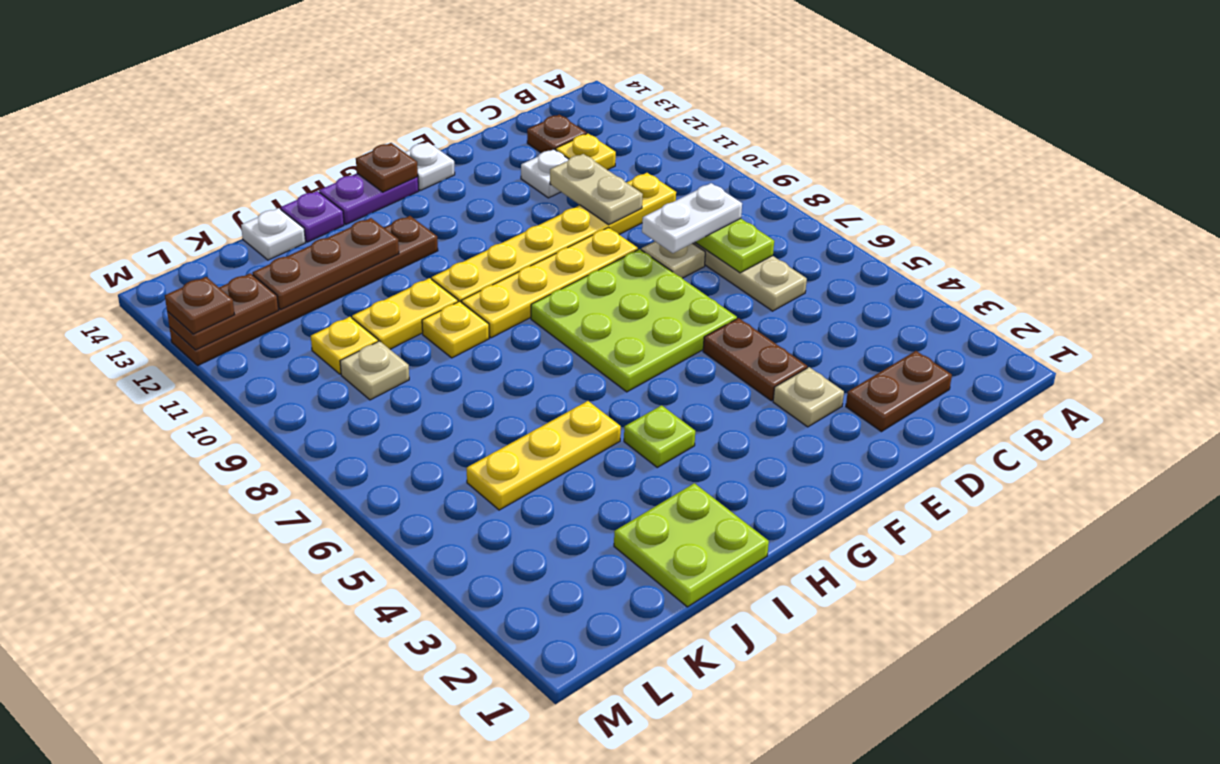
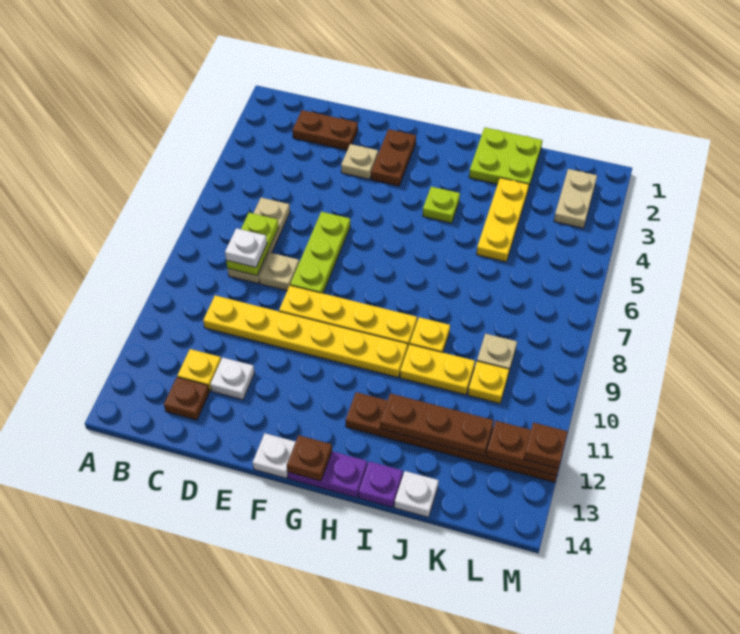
white 1x2 plate [642,183,742,253] -> white 1x1 plate [225,228,267,267]
tan 1x2 plate [550,154,643,225] -> tan 1x2 plate moved to [554,169,597,228]
brown 1x2 plate [703,318,807,401] -> brown 1x2 plate moved to [371,129,416,186]
lime 3x3 plate [531,249,737,392] -> lime 1x3 plate [290,212,350,293]
yellow 1x3 plate [467,401,621,510] -> yellow 1x3 plate turned to [476,178,529,262]

